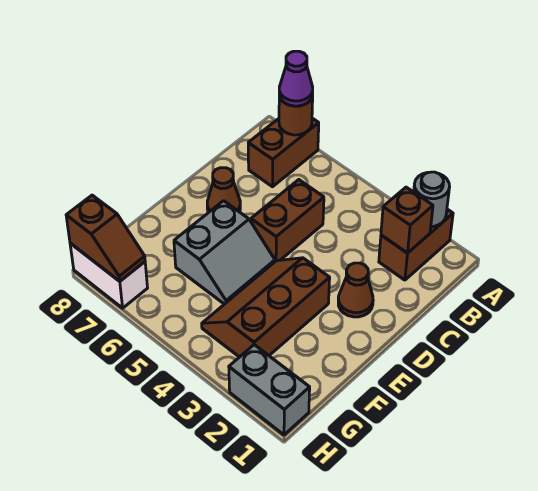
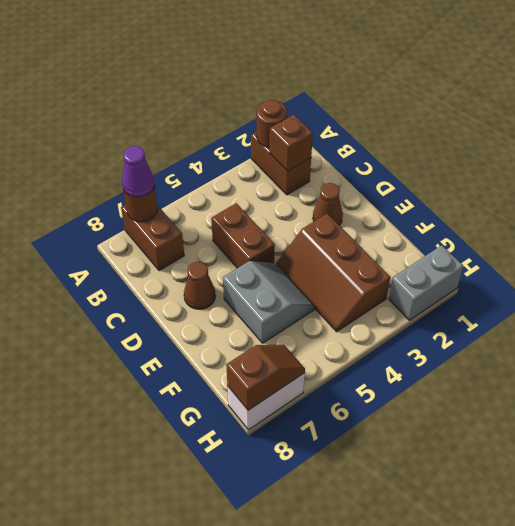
grey 1x1 round brick [414,172,450,227] -> brown 1x1 round brick [257,100,287,147]

